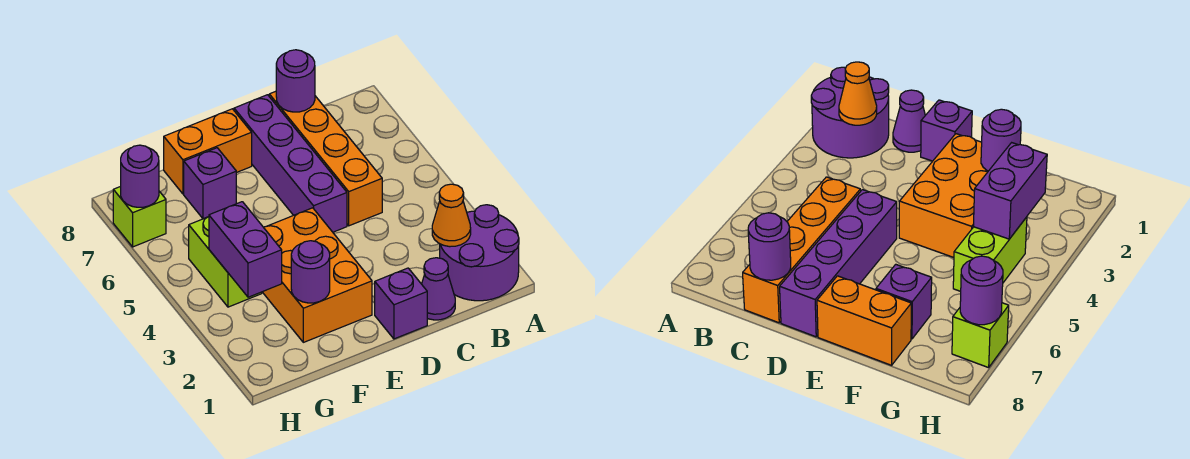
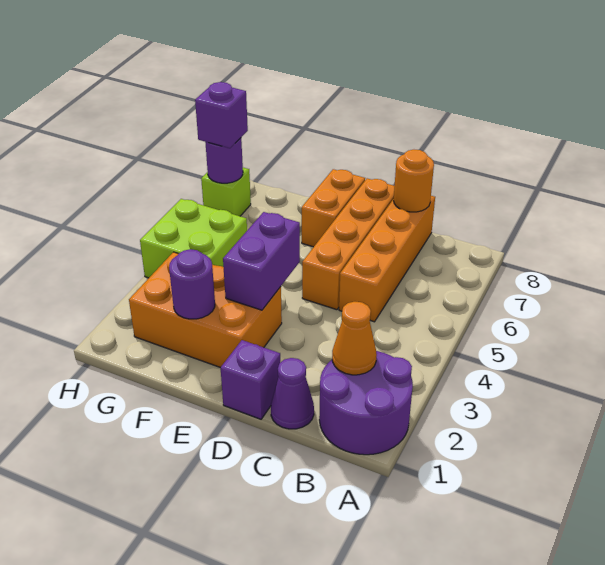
purple 1x1 round brick [276,50,315,112] -> orange 1x1 round brick [394,150,434,212]
purple 1x4 brick [234,95,347,232] -> orange 1x4 brick [302,178,394,310]
orange 2x3 brick [263,208,372,342] -> orange 2x3 brick turned to [129,252,282,368]
orange 1x2 brick [164,109,252,194] -> orange 1x2 brick turned to [302,169,365,247]
purple 1x1 brick [184,148,236,219] -> purple 1x1 brick moved to [195,82,248,148]
purple 1x2 brick [209,202,282,297] -> purple 1x2 brick moved to [223,212,300,310]
lime 1x2 brick [189,217,262,307] -> lime 2x2 brick [140,199,247,278]

